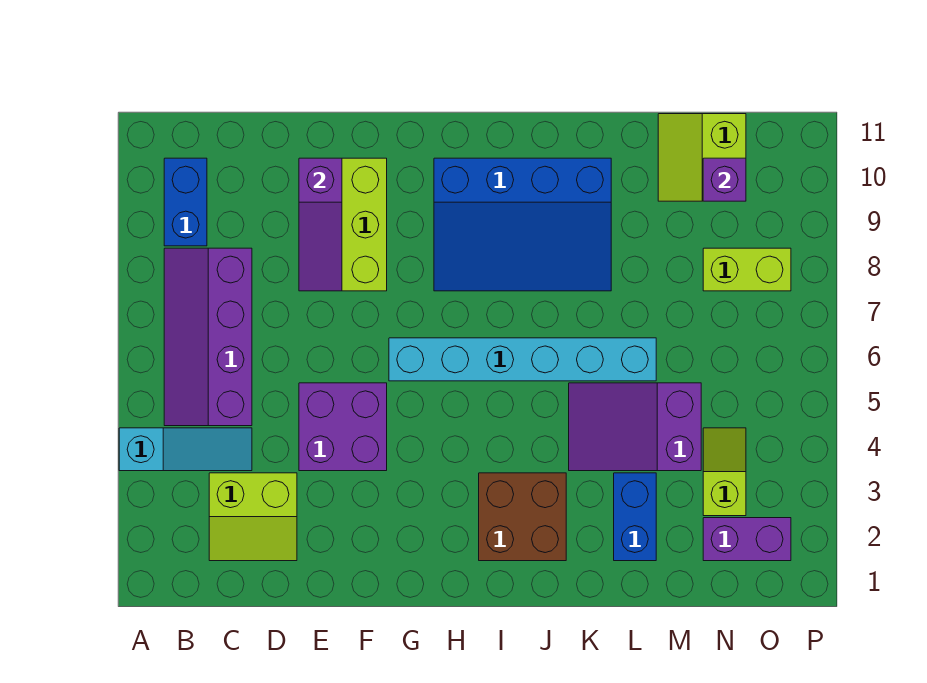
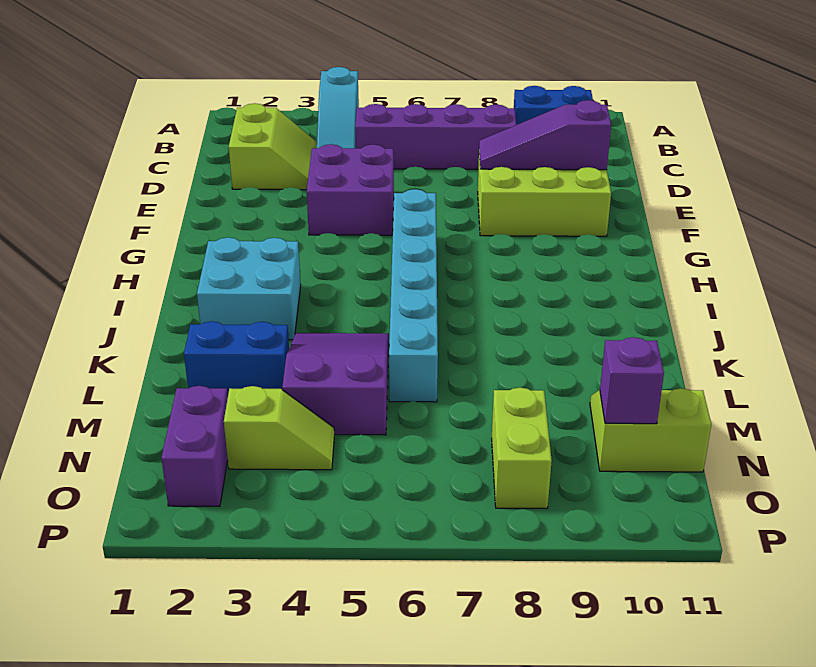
lime 2x2 slope [209,473,297,561] -> lime 2x2 slope turned to [229,103,317,190]
blue 3x4 slope [434,158,611,291] -> none
brown 2x2 brick [479,473,566,561] -> cyan 2x2 brick [197,237,301,340]

